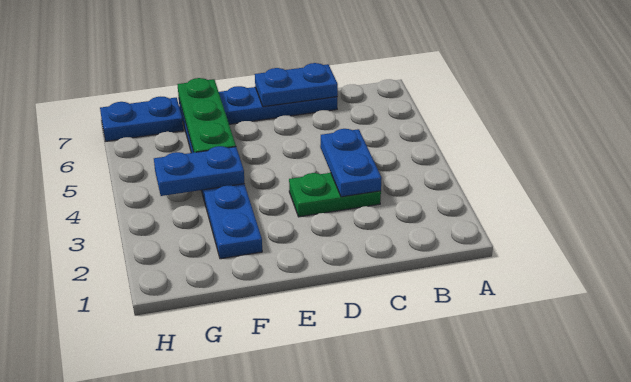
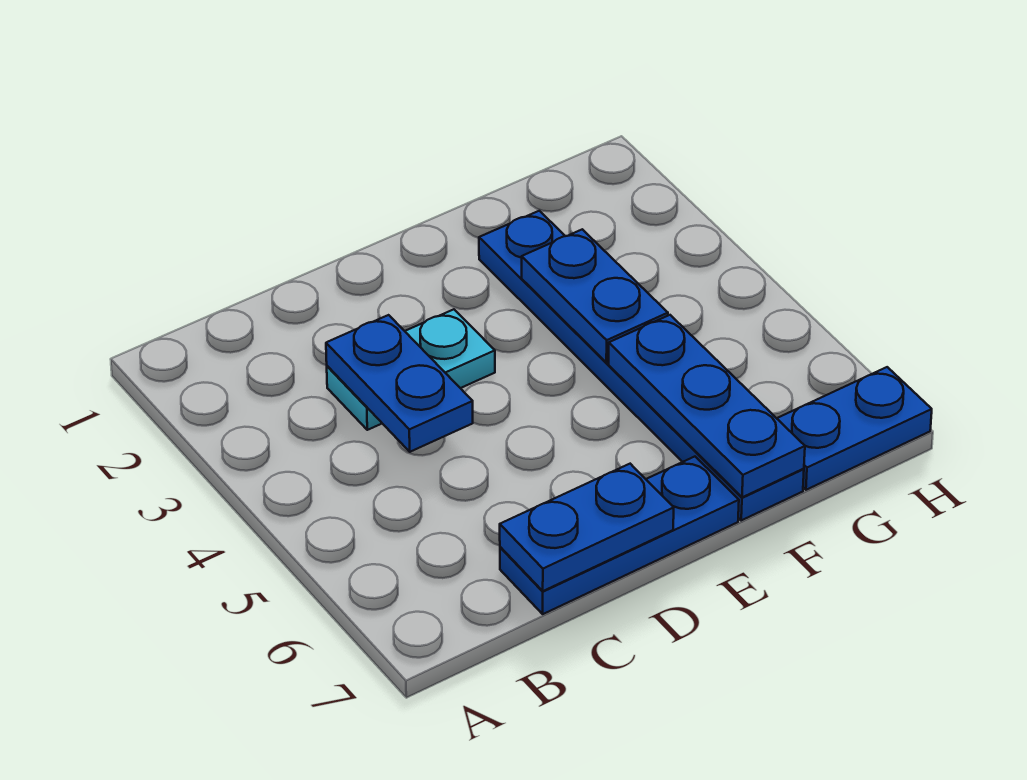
green 1x2 plate [289,173,381,217] -> cyan 1x2 plate [327,309,495,430]
blue 1x2 plate [154,146,244,196] -> blue 1x2 plate turned to [522,229,668,363]
green 1x3 plate [177,78,236,153] -> blue 1x3 plate [608,315,805,497]

